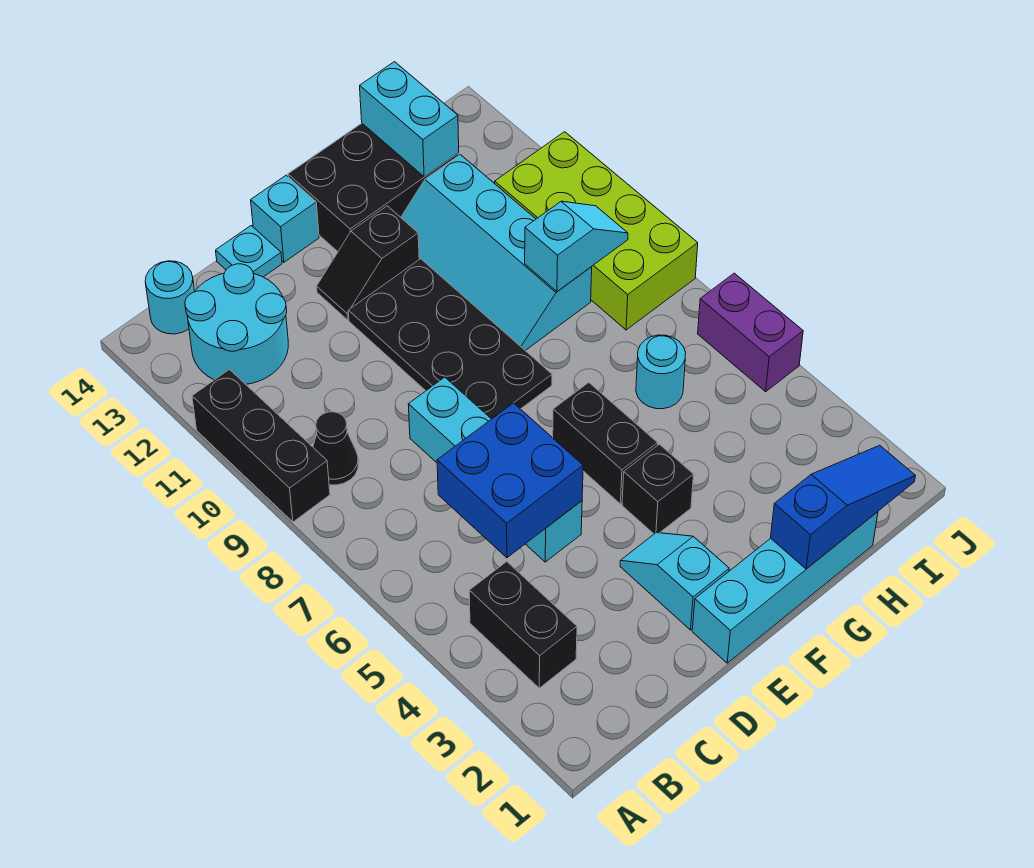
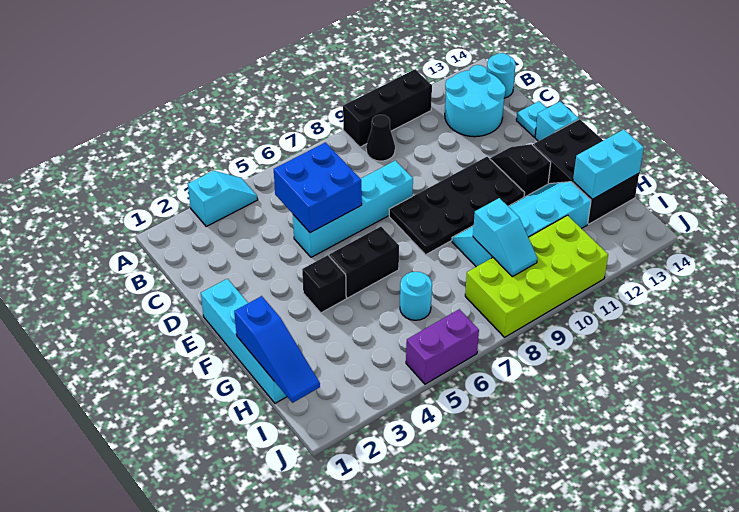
black 1x2 brick [469,562,577,688] -> none
cyan 1x2 slope [620,533,729,630] -> cyan 1x2 slope moved to [188,171,258,226]

